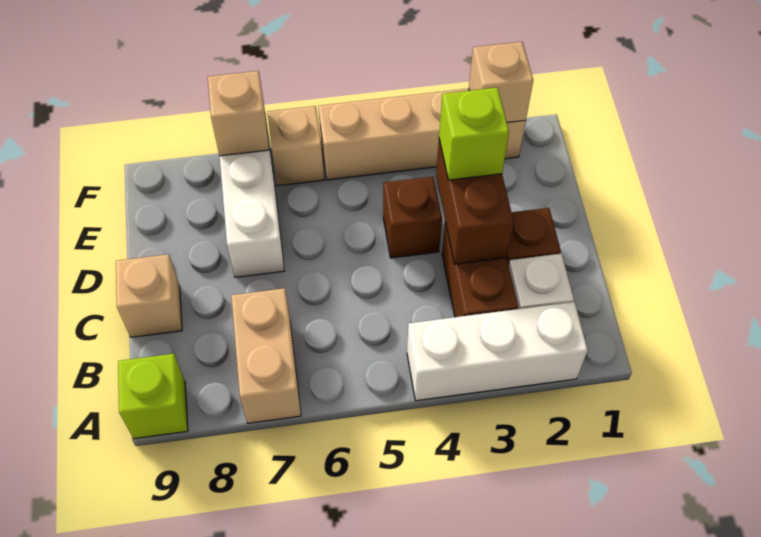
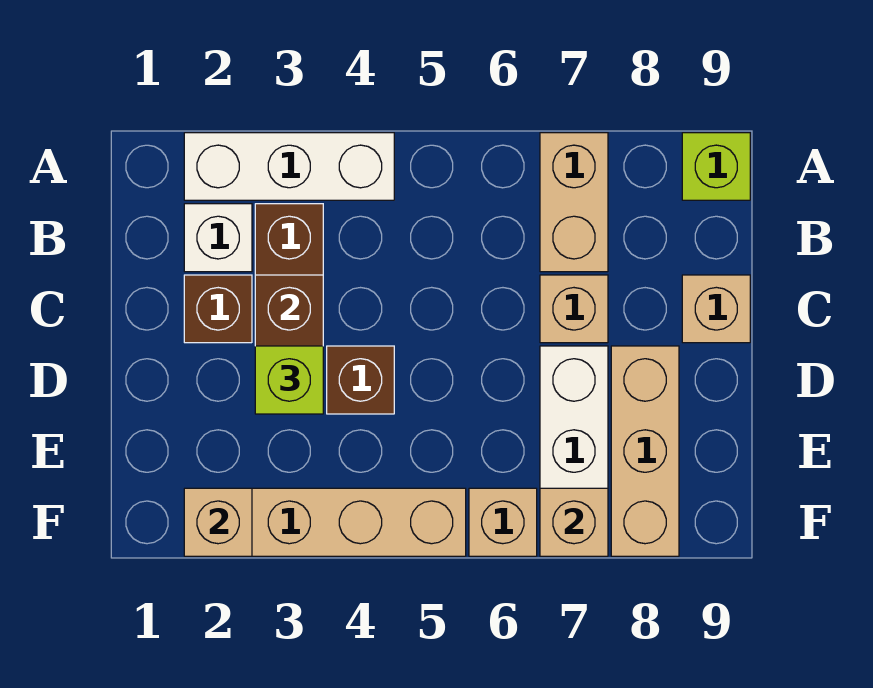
none -> tan 1x1 brick [540,275,608,343]
none -> tan 1x3 brick [611,346,679,556]

